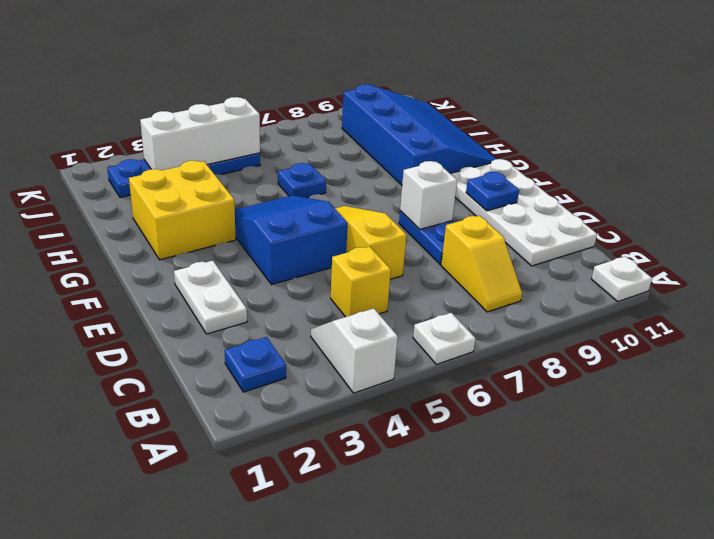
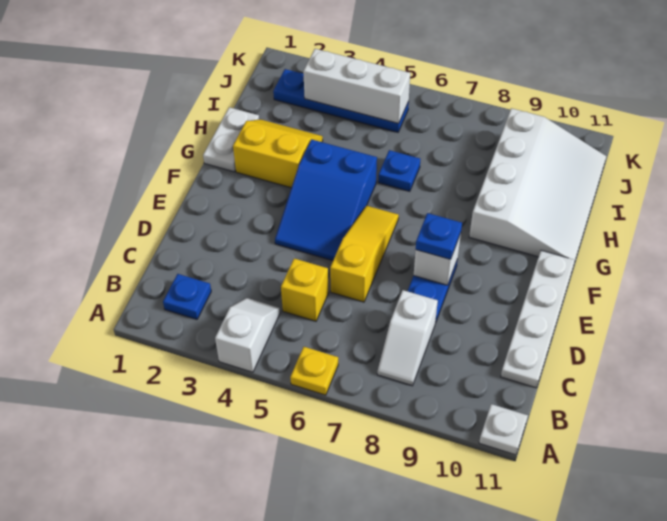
white 1x1 plate [413,313,476,364] -> yellow 1x1 plate [290,347,338,395]
yellow 1x2 slope [441,216,522,312] -> white 1x2 slope [377,290,438,386]
white 2x4 plate [450,159,597,266] -> white 1x4 plate [501,250,575,388]
white 1x2 plate [174,261,247,334] -> white 1x2 plate moved to [203,107,259,172]
blue 2x3 slope [235,195,348,285] -> blue 2x3 slope turned to [275,139,377,261]
blue 1x1 plate [466,172,519,211] -> blue 1x1 plate moved to [416,213,462,259]
yellow 2x2 brick [129,161,236,260] -> yellow 2x2 slope [233,119,323,188]
blue 3x4 slope [342,84,496,185] -> white 3x4 slope [469,108,606,260]

